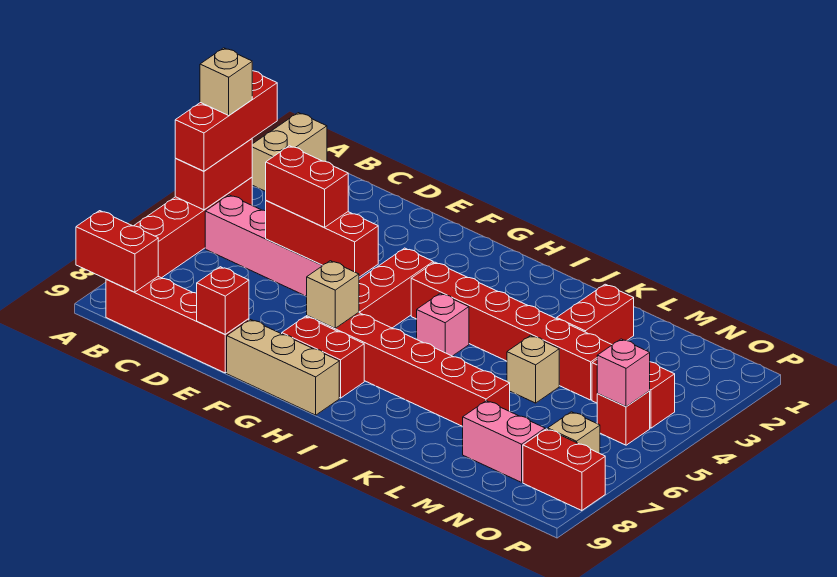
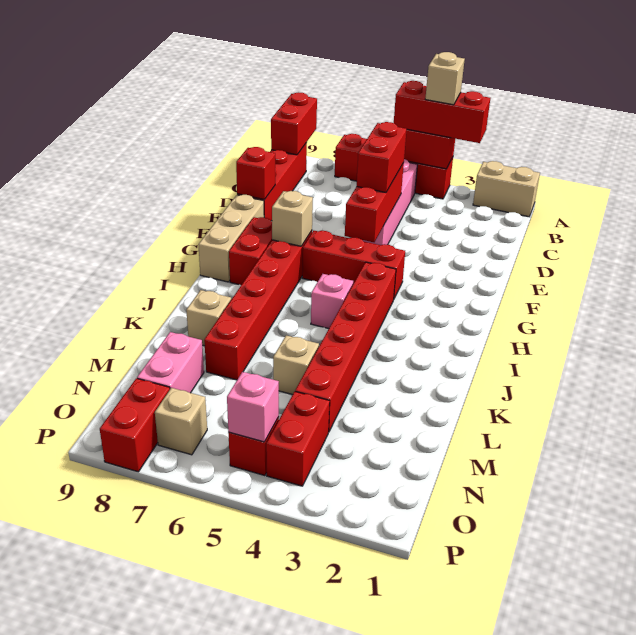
none -> tan 1x1 brick [186,290,231,346]
red 1x2 brick [557,284,634,345] -> none

